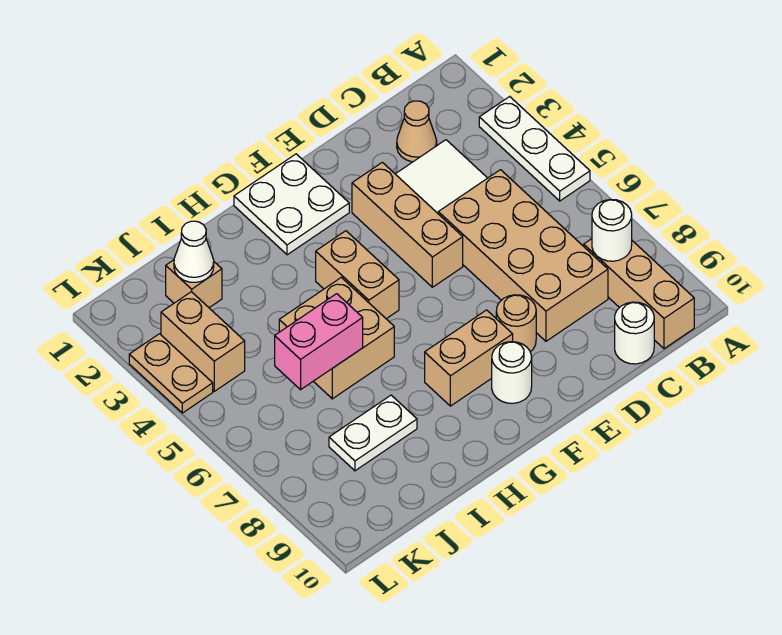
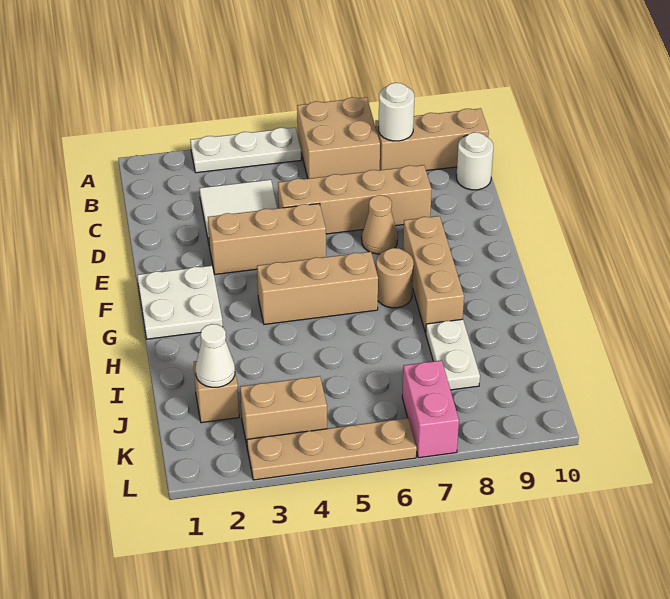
tan 1x1 cone [397,101,437,162] -> tan 1x1 cone moved to [362,195,398,254]
tan 2x4 brick [438,170,608,341] -> tan 1x4 brick [278,165,432,234]
tan 1x1 round brick [496,295,536,352] -> tan 1x1 round brick moved to [376,248,414,308]
tan 1x2 brick [425,310,513,406] -> tan 1x3 brick [403,216,464,333]
white 1x1 round brick [492,342,532,403] -> none
tan 1x2 brick [316,231,399,319] -> tan 1x3 brick [257,252,378,324]
tan 2x2 brick [279,277,394,399] -> tan 2x2 brick moved to [297,97,380,179]
pink 1x2 brick [275,294,363,390] -> pink 1x2 brick moved to [402,360,459,458]
tan 1x2 plate [129,334,213,413] -> tan 1x4 plate [247,418,417,480]

